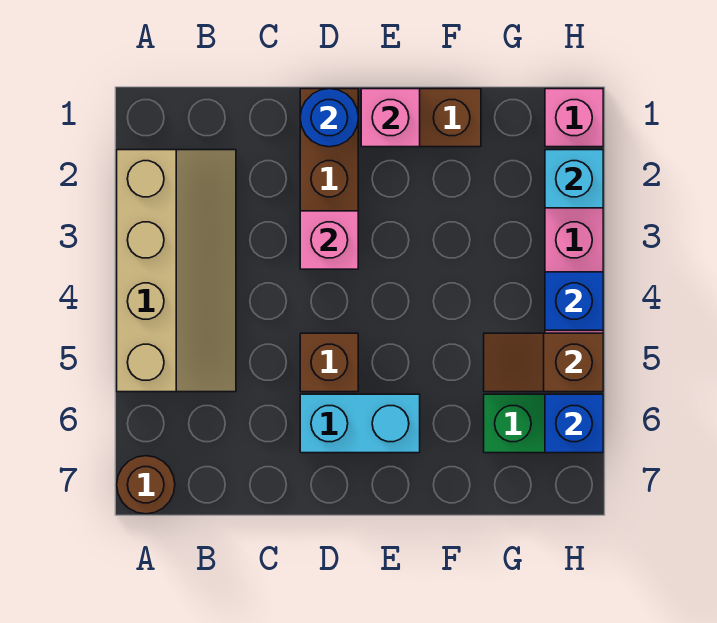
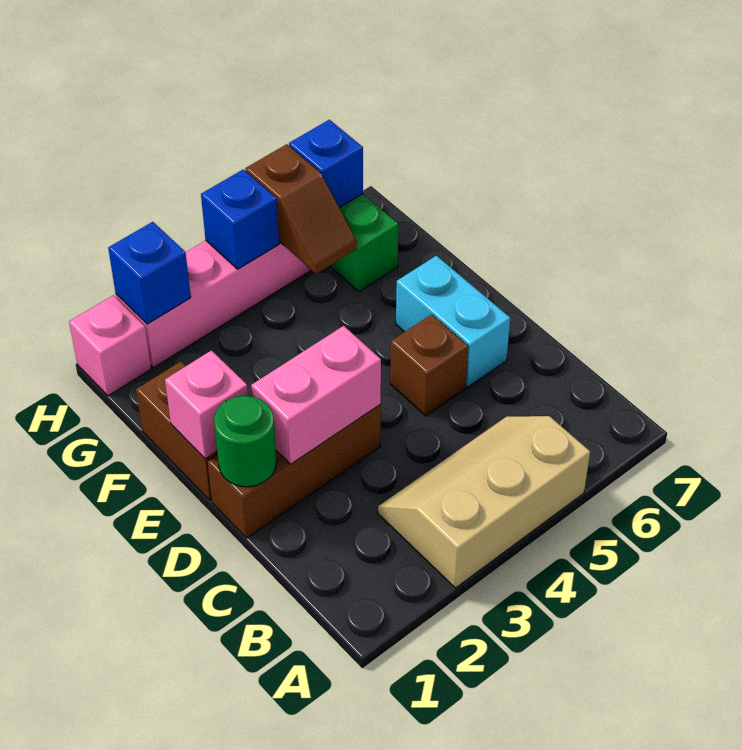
tan 2x4 slope [117,150,236,392] -> tan 2x3 slope [378,416,590,588]
brown 1x1 round brick [117,456,175,514] -> none
blue 1x1 round brick [300,89,358,147] -> green 1x1 round brick [214,396,277,487]
pink 1x1 brick [300,211,358,269] -> pink 1x2 brick [251,326,381,464]
cyan 1x1 brick [545,150,603,208] -> blue 1x1 brick [108,222,191,324]

